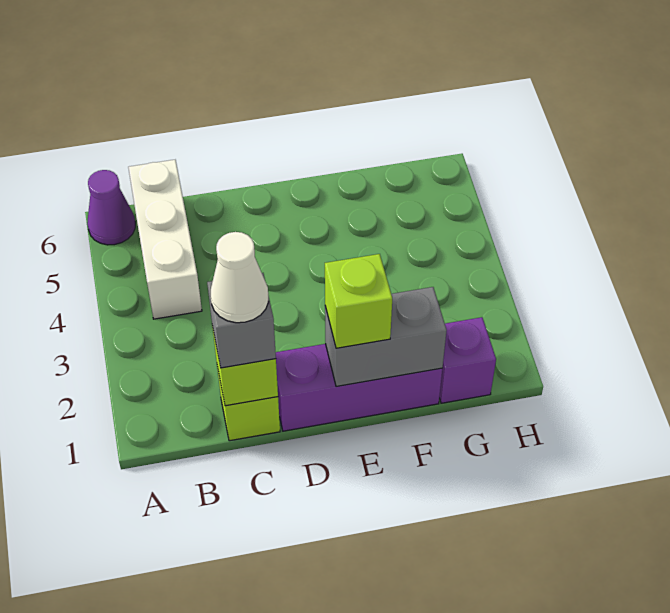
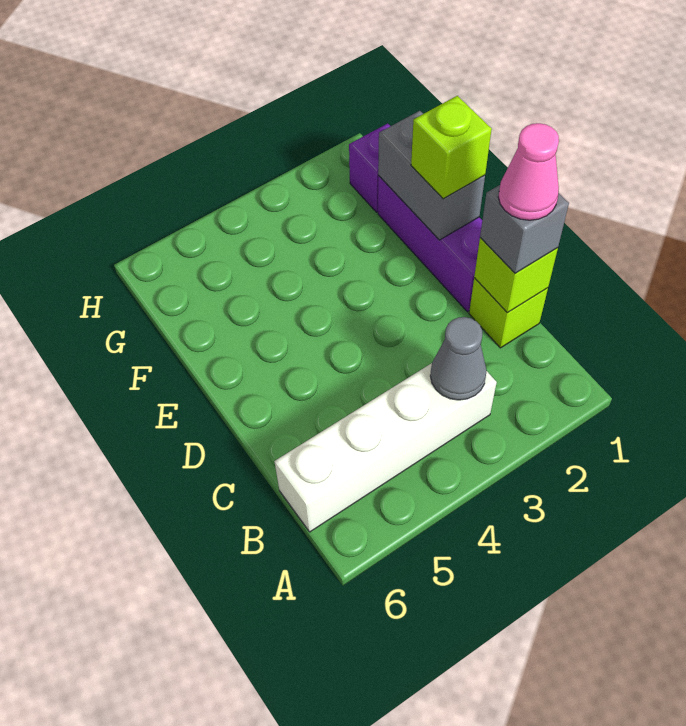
purple 1x1 cone [87,170,135,245] -> none
none -> grey 1x1 cone [430,317,487,400]
white 1x3 brick [128,160,202,319] -> white 1x4 brick [274,363,497,532]
white 1x1 cone [211,232,269,323] -> pink 1x1 cone [498,123,559,220]

